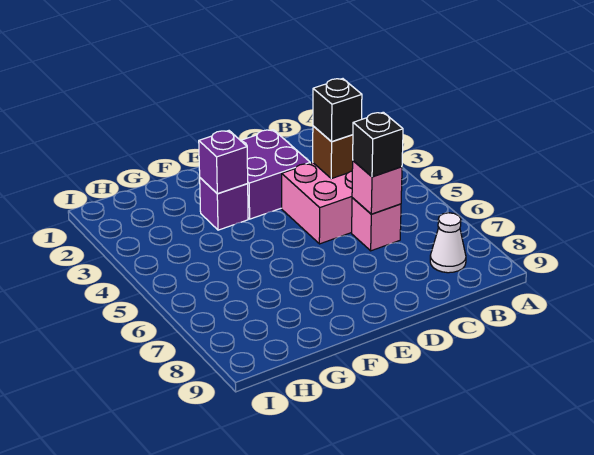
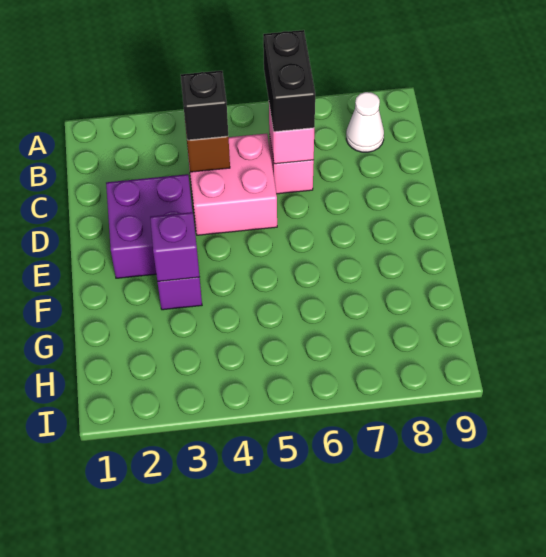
black 1x1 brick [353,112,403,177] -> black 1x2 brick [263,30,315,132]

